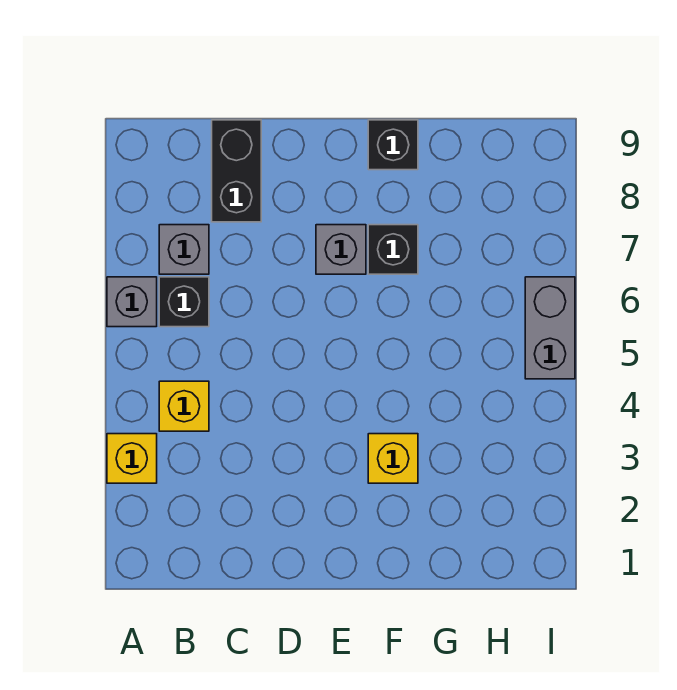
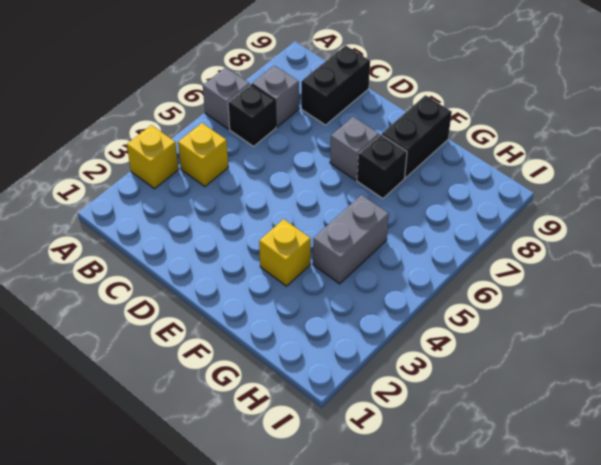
black 1x1 brick [368,120,418,170] -> black 1x2 brick [382,95,452,178]
grey 1x2 brick [525,277,575,379] -> grey 1x2 brick moved to [313,195,389,284]

